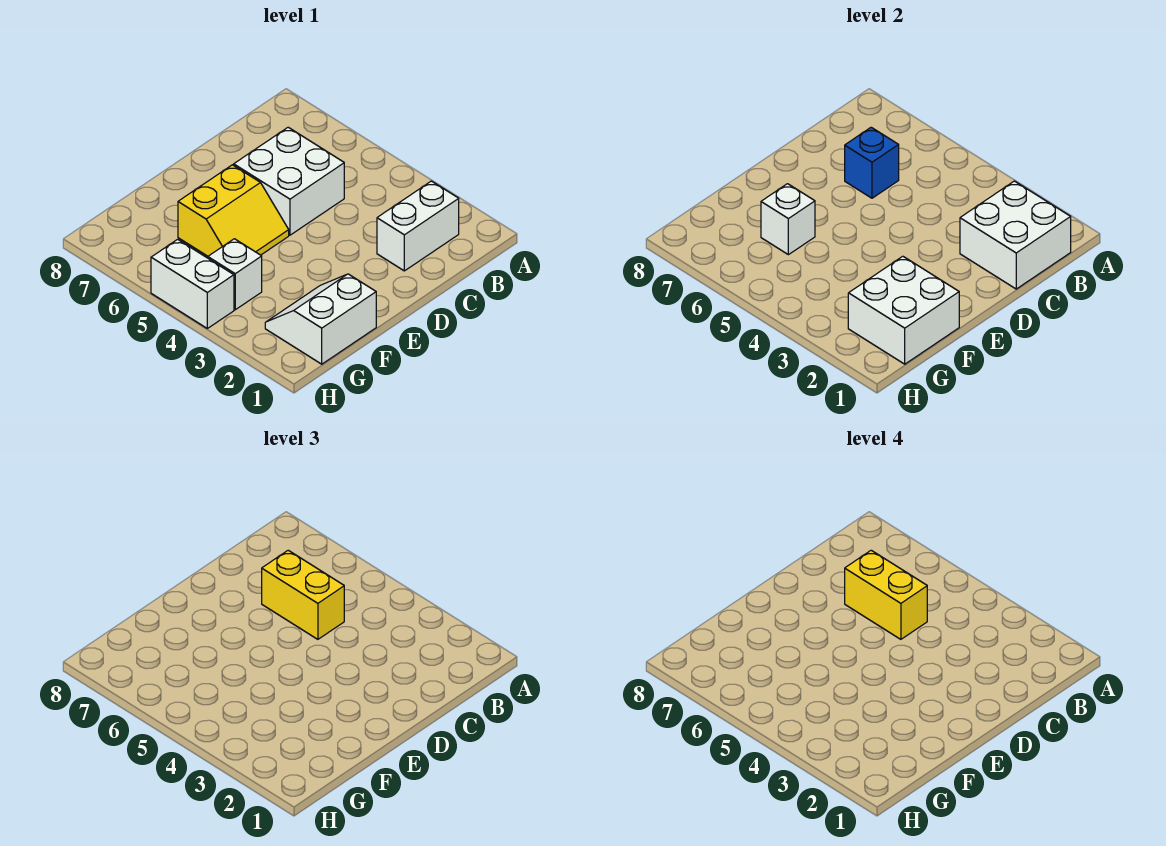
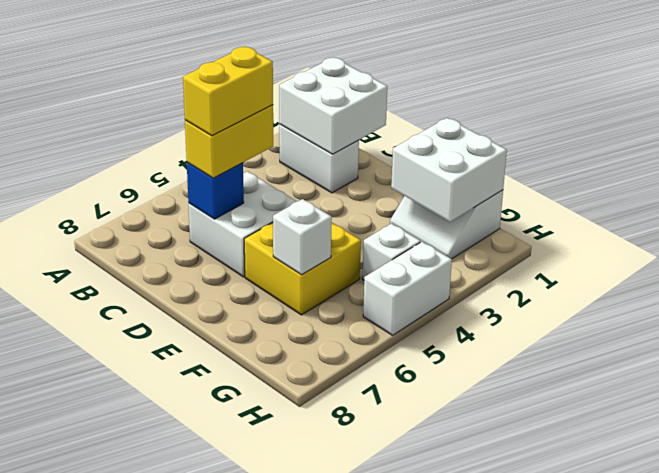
yellow 2x2 slope [178,165,289,256] -> yellow 2x2 brick [244,222,361,315]

